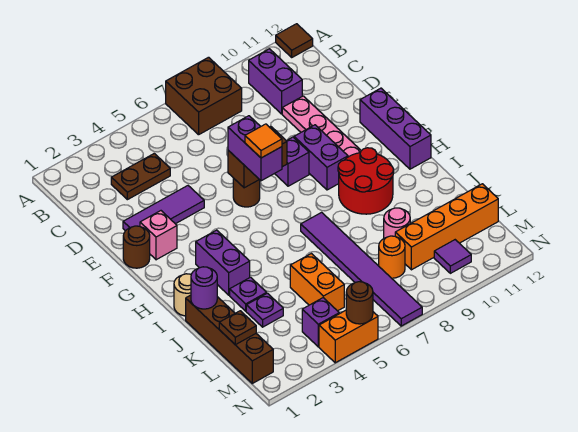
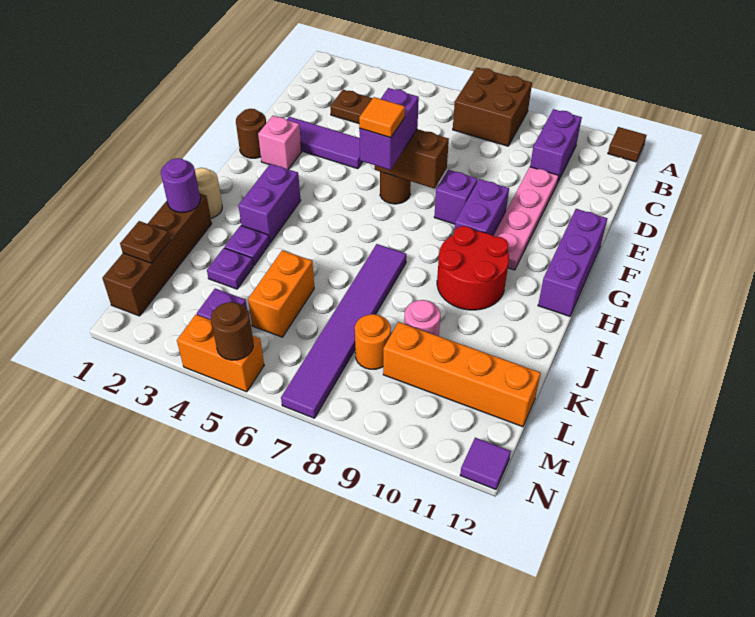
purple 1x1 tile [434,240,471,273] -> purple 1x1 tile moved to [460,438,511,489]

